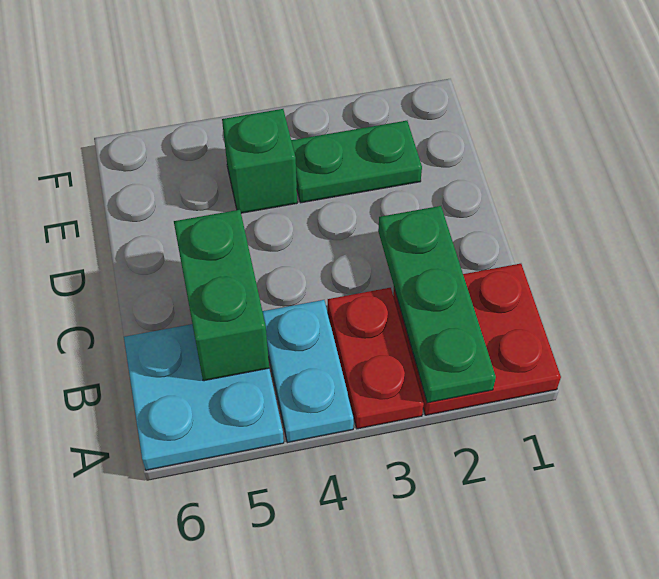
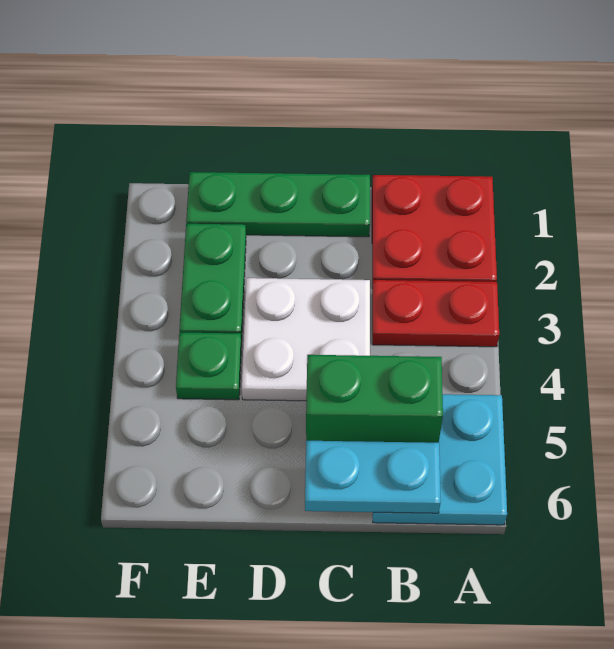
green 1x3 plate [378,206,496,403] -> green 1x3 plate moved to [186,172,370,237]
cyan 1x2 plate [263,300,354,443] -> cyan 1x2 plate moved to [305,441,441,513]
none -> white 2x2 plate [242,278,370,401]
green 1x1 brick [222,109,297,213] -> green 1x1 plate [176,332,242,400]

